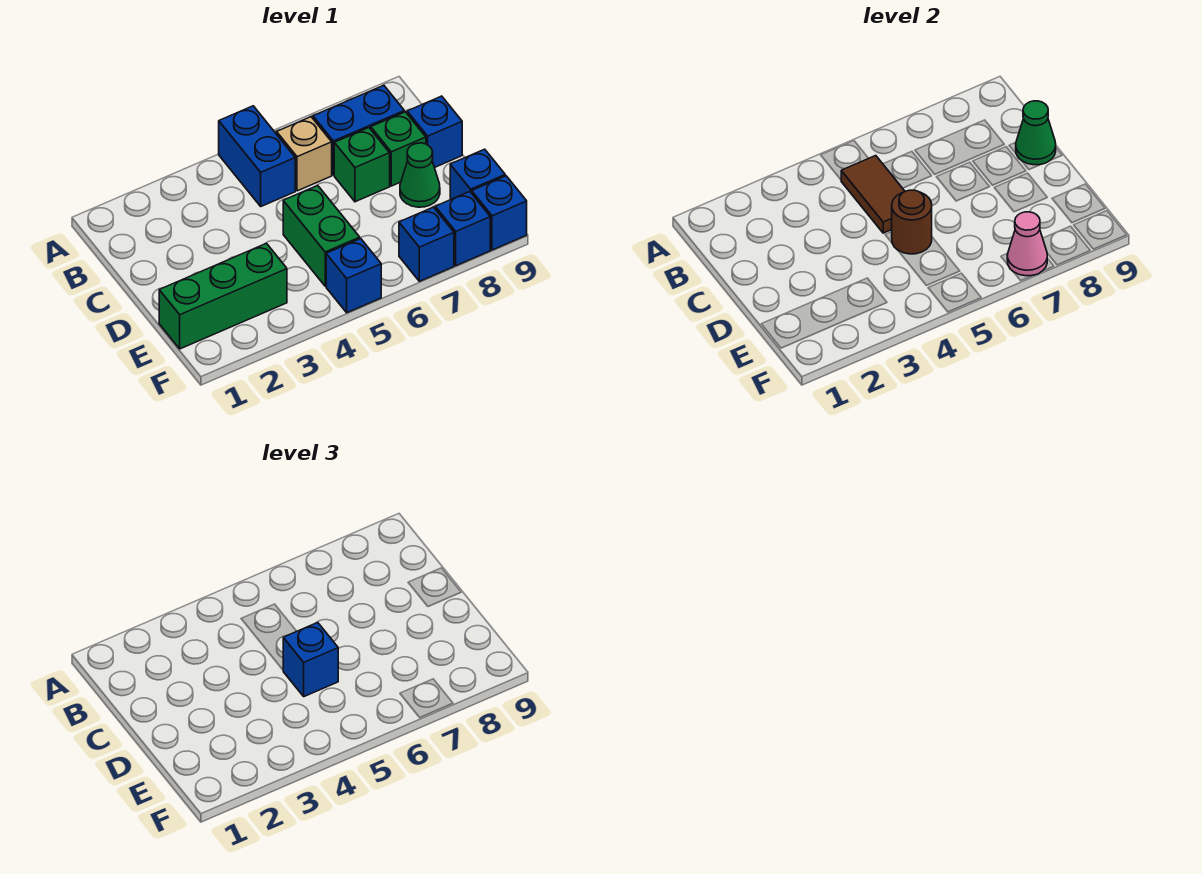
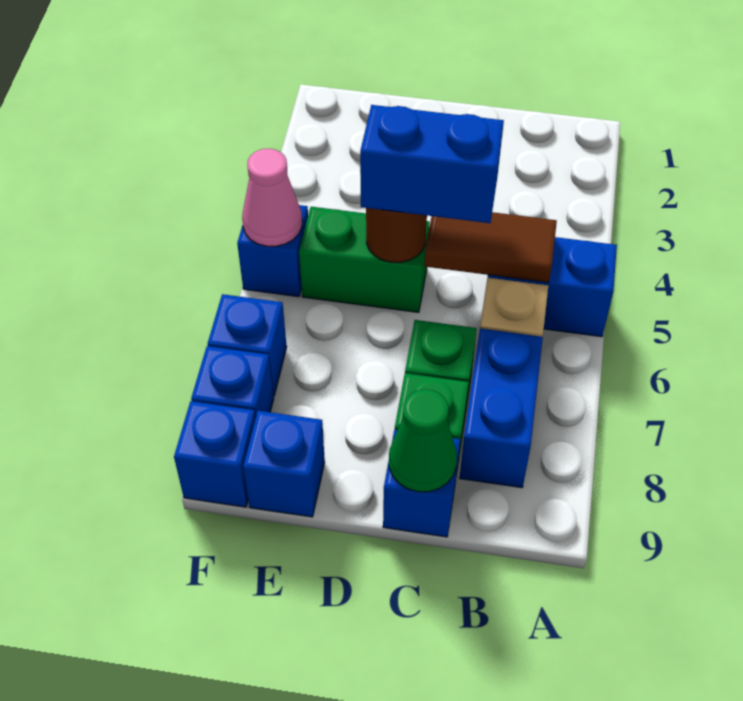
blue 1x1 brick [283,623,338,697] -> blue 1x2 brick [360,105,504,223]
green 1x1 cone [400,143,440,207] -> none
green 1x3 brick [159,243,287,349] -> none
pink 1x1 cone [1007,212,1047,276] -> pink 1x1 cone moved to [242,149,302,246]

